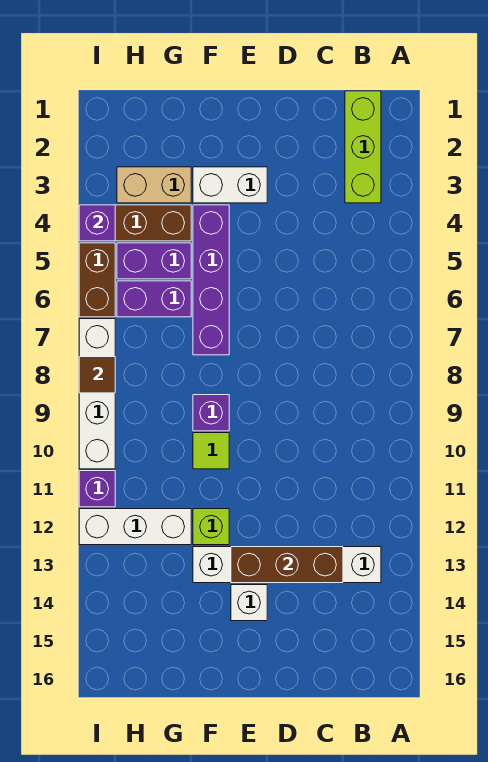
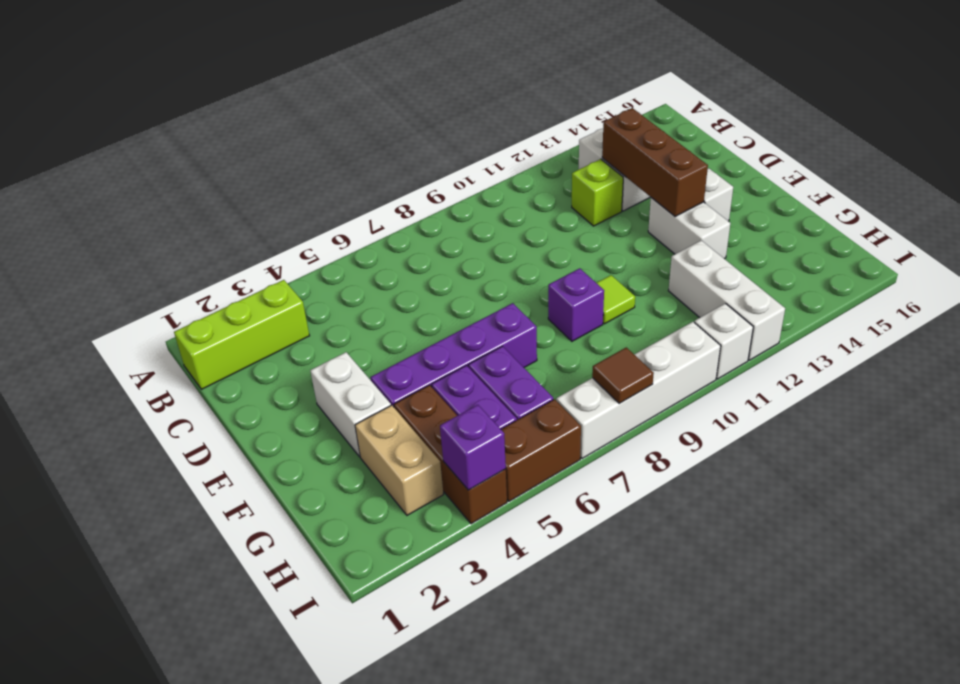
lime 1x1 brick [193,509,229,545] -> lime 1x1 brick moved to [572,159,623,226]
purple 1x1 brick [79,471,115,507] -> white 1x1 brick [694,304,753,379]

